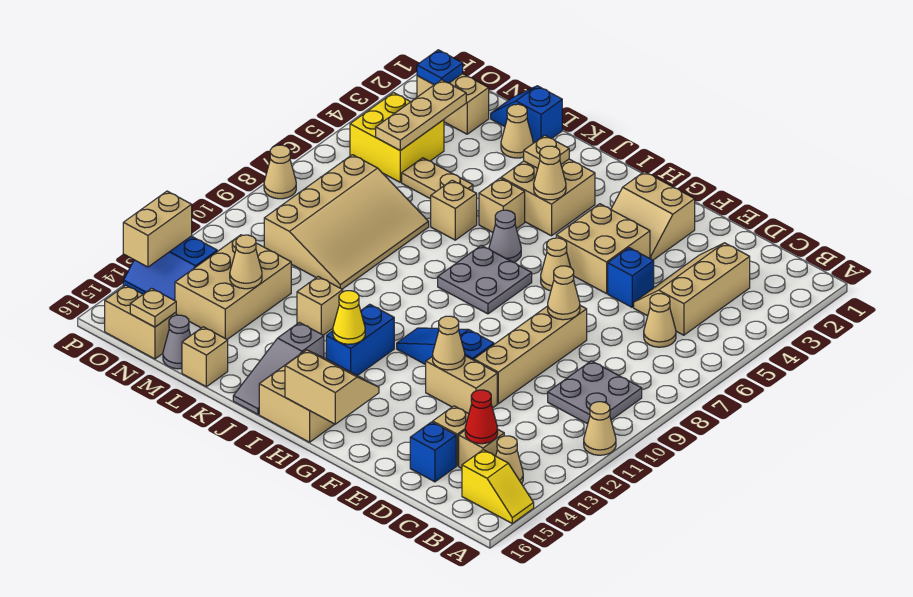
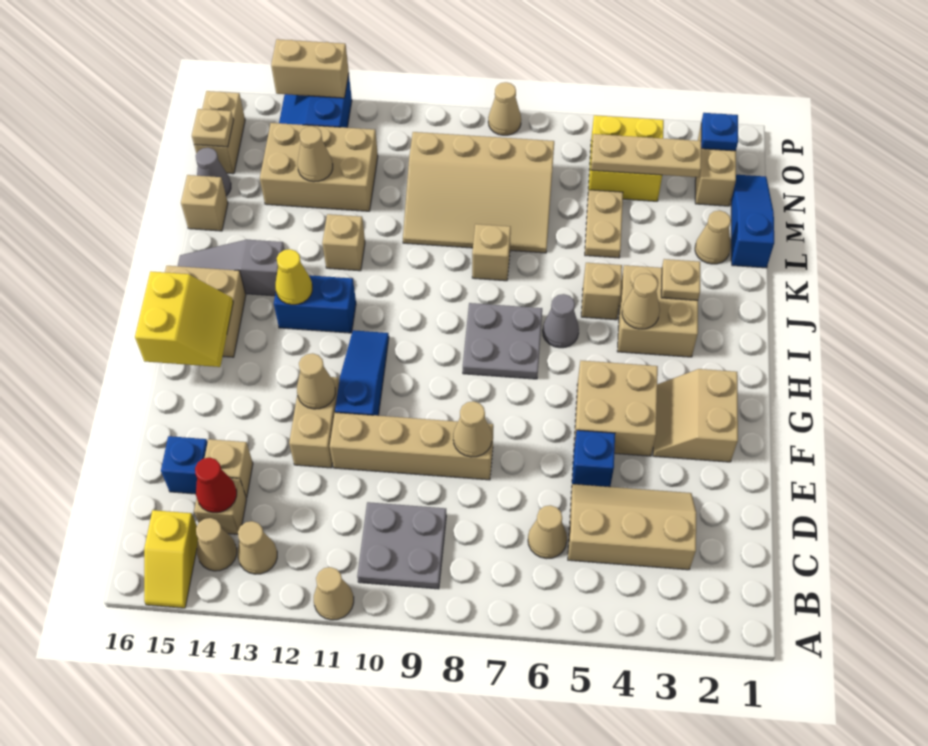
tan 1x1 cone [541,238,571,291] -> tan 1x1 cone moved to [238,521,277,574]
tan 2x2 slope [285,350,379,424] -> yellow 2x2 slope [135,271,233,367]
tan 1x1 brick [431,180,477,240] -> tan 1x1 brick moved to [472,224,511,281]
blue 1x2 slope [491,86,562,143] -> blue 1x3 slope [731,175,774,268]

